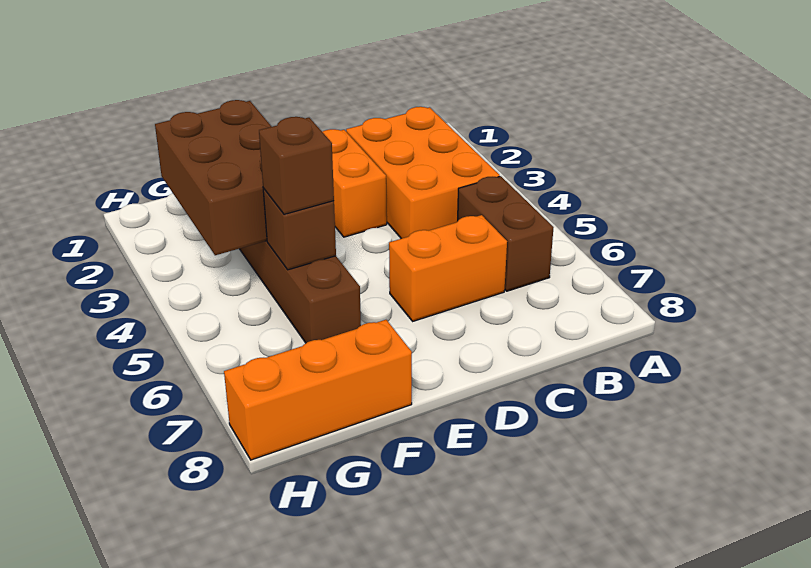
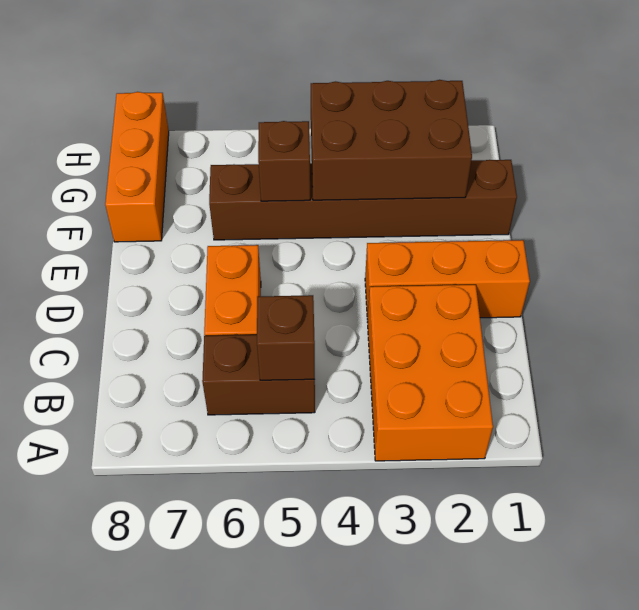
orange 2x3 brick [346,107,500,239] -> orange 2x3 brick turned to [367,285,493,461]
orange 1x2 brick [323,129,387,237] -> orange 1x3 brick [365,240,530,320]
brown 1x1 brick [259,117,334,214] -> brown 1x1 brick moved to [257,295,315,380]

